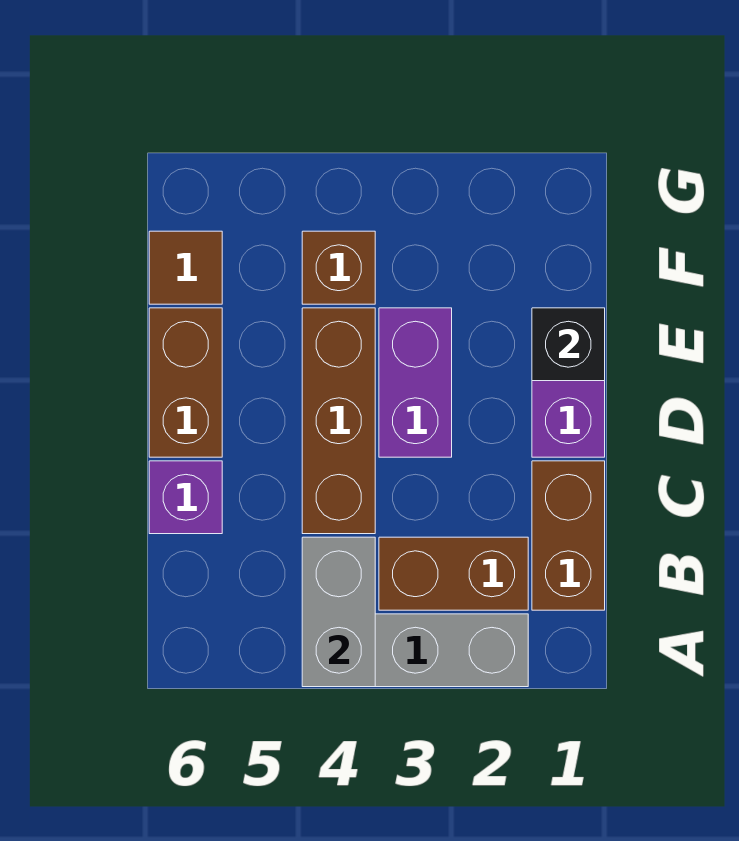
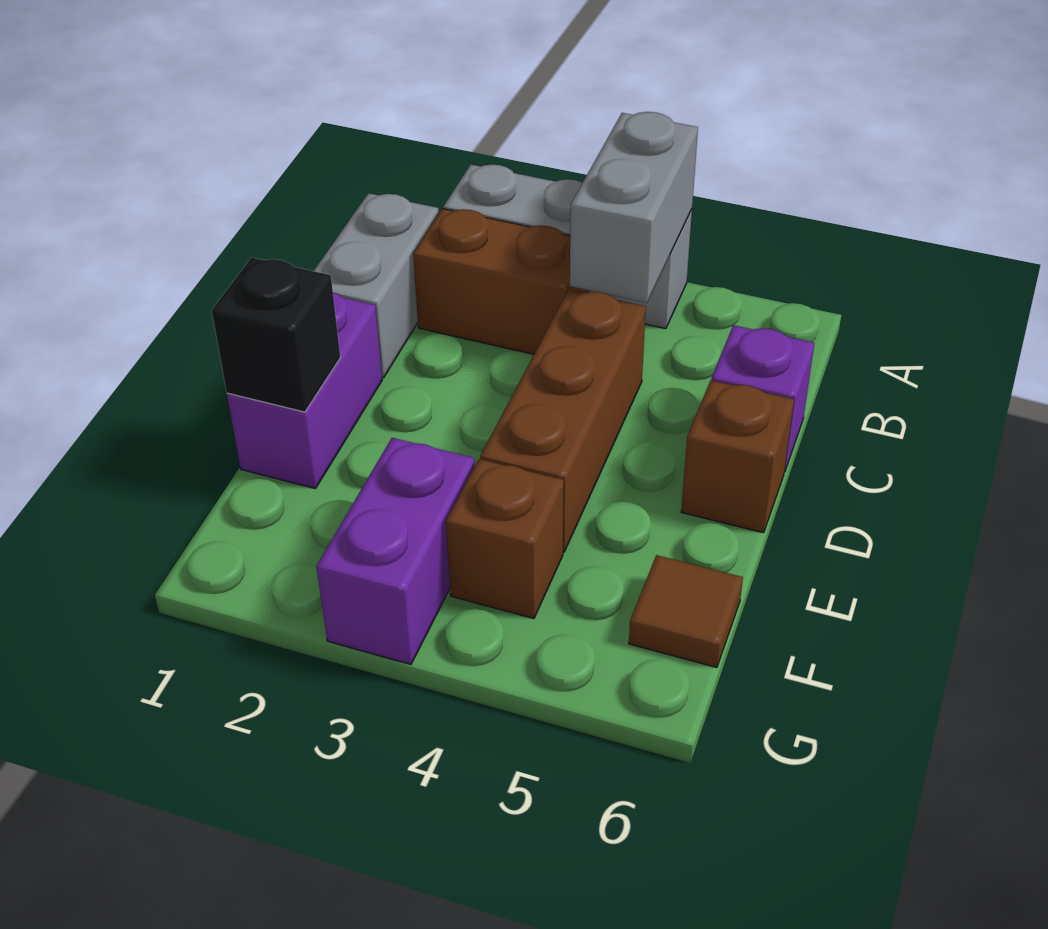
brown 1x2 brick [532,461,605,610] -> grey 1x2 brick [314,193,439,378]
purple 1x2 brick [379,308,452,457] -> purple 1x2 brick moved to [316,438,475,664]
brown 1x2 brick [149,308,222,457] -> brown 1x1 brick [681,381,794,533]

